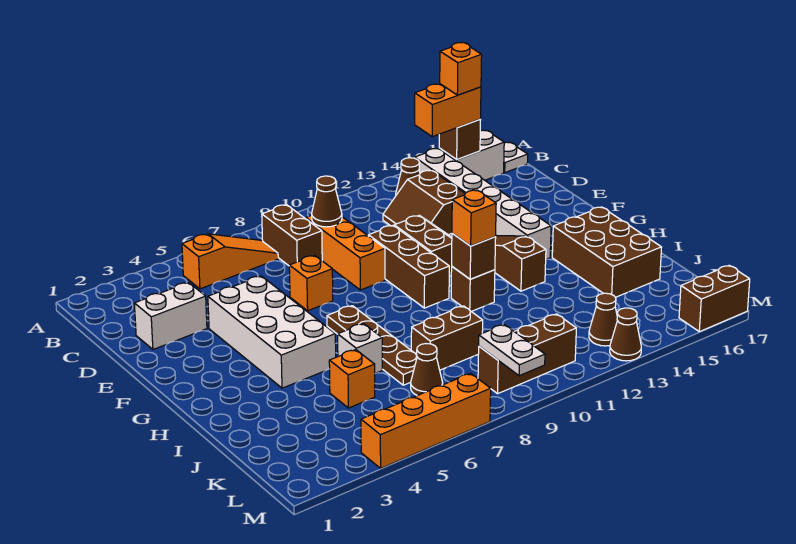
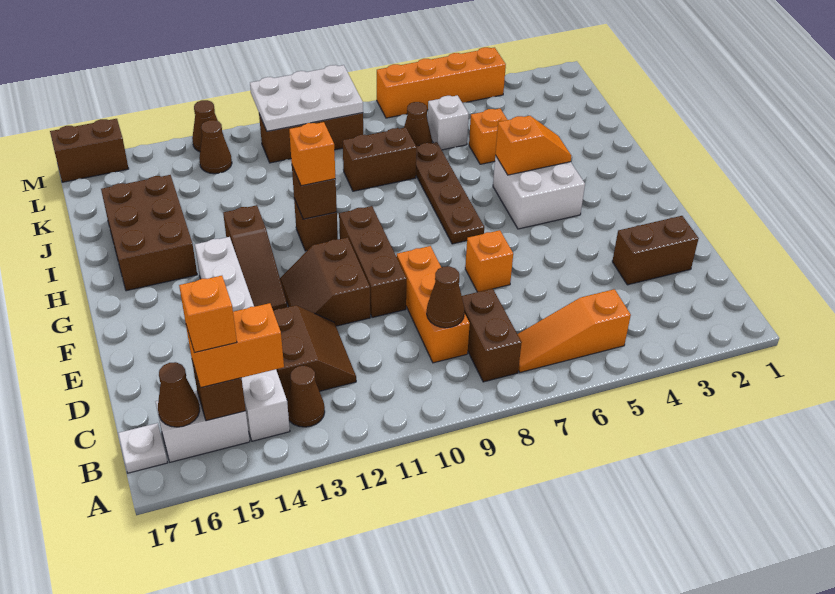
none -> brown 1x1 cone [158,362,200,427]
white 1x2 brick [134,283,207,349] -> brown 1x2 brick [612,216,699,285]
white 2x4 brick [208,276,336,388] -> white 2x2 brick [493,155,585,229]
none -> orange 1x2 slope [495,116,571,175]
white 1x1 brick [338,324,382,373] -> white 1x1 brick moved to [428,95,469,150]
white 1x2 plate [479,325,545,376] -> white 2x3 plate [250,65,363,131]

